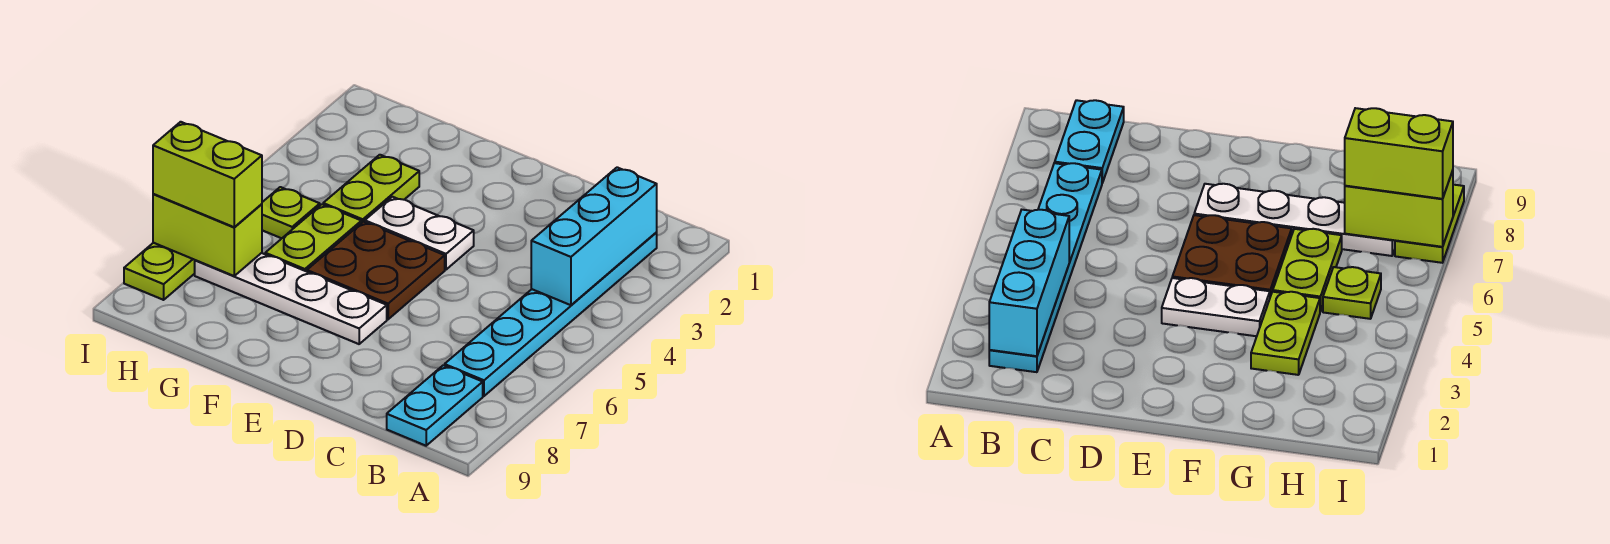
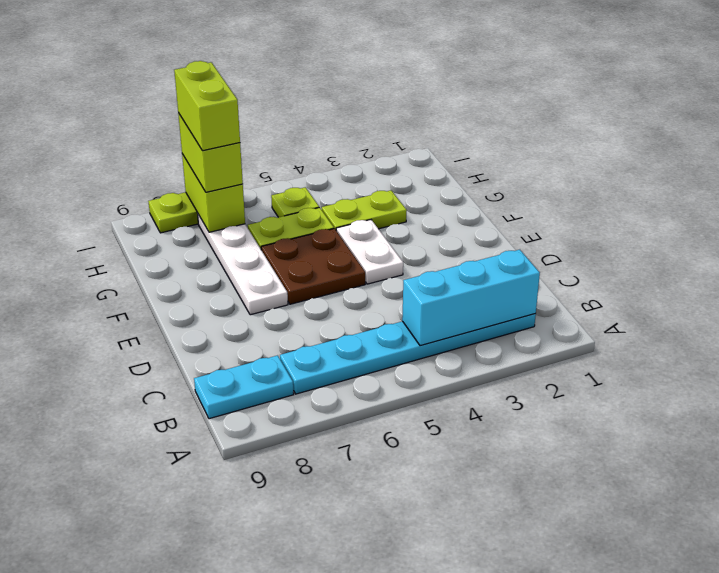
none -> lime 1x2 brick [174,61,240,151]

